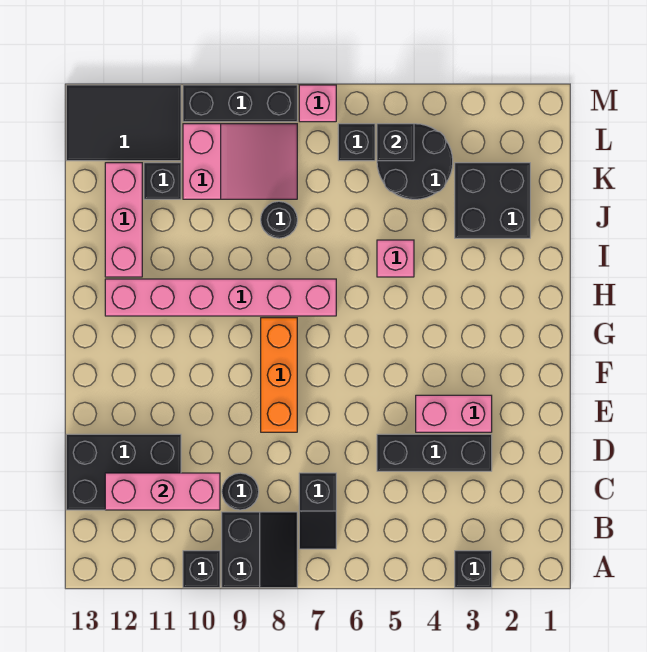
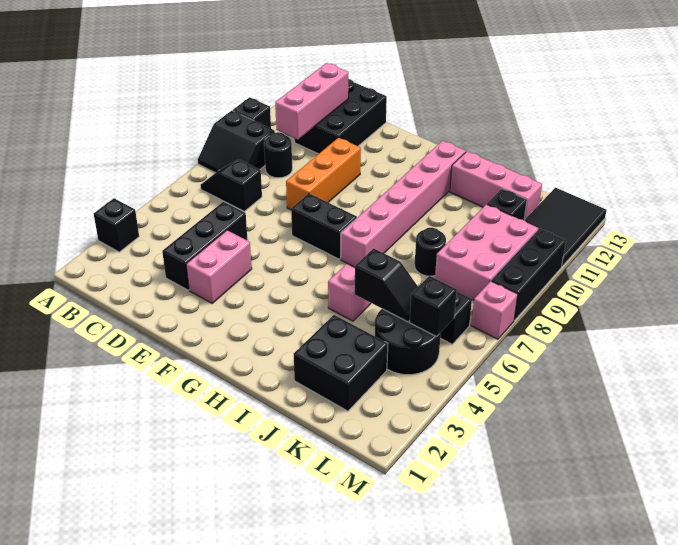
orange 1x3 brick [261,318,297,432] -> orange 1x3 brick turned to [286,138,361,210]
none -> black 1x2 brick [291,194,357,259]
none -> black 1x2 slope [355,248,418,322]
pink 2x3 slope [183,124,297,199] -> pink 2x3 brick [435,204,538,300]

